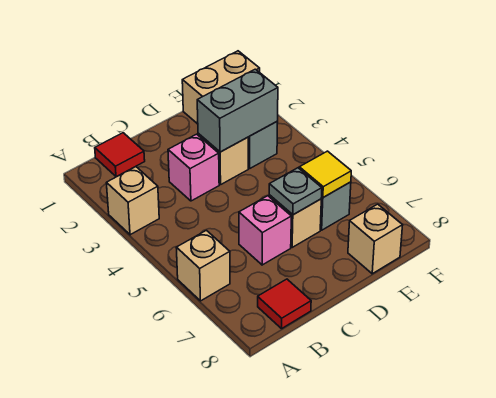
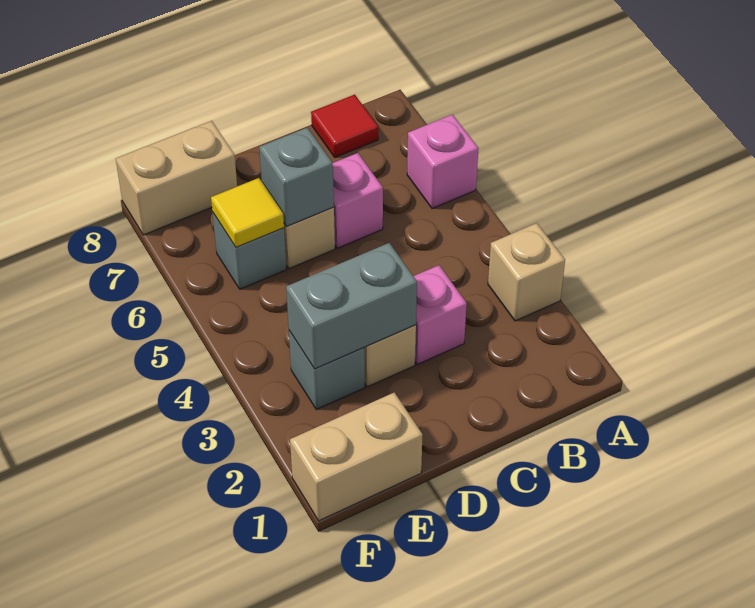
tan 1x1 brick [176,230,230,301] -> pink 1x1 brick [407,115,479,209]
red 1x1 tile [95,133,145,177] -> none
grey 1x1 plate [269,168,322,215] -> grey 1x1 brick [259,128,334,227]
tan 1x1 brick [348,204,403,274] -> tan 1x2 brick [116,121,237,235]

